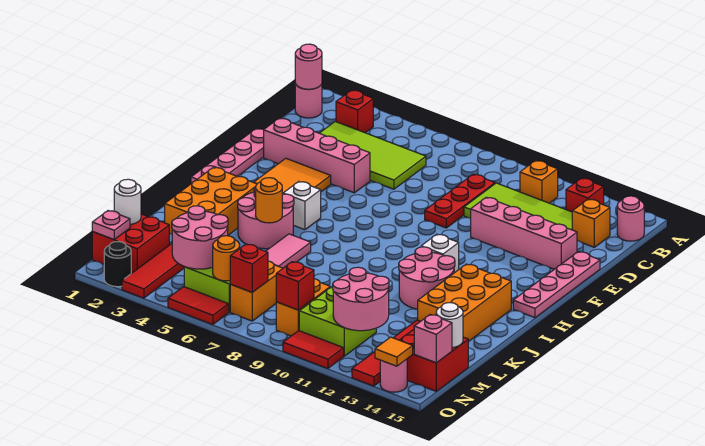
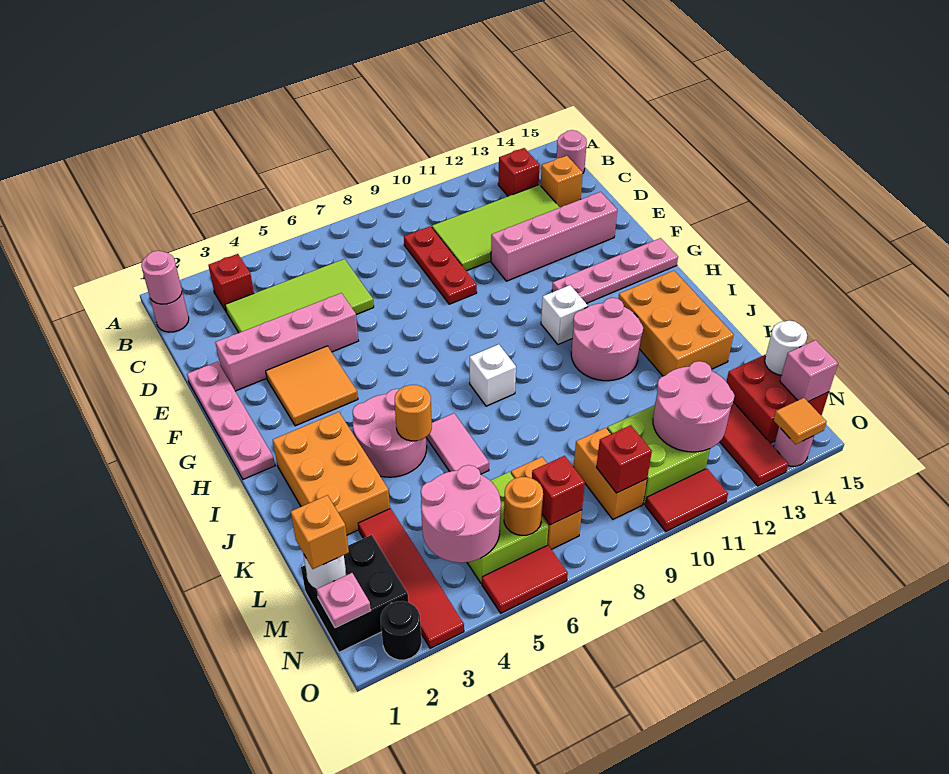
orange 1x1 brick [520,160,558,203] -> orange 1x1 brick moved to [291,495,349,569]
pink 1x4 plate [513,252,600,318] -> pink 1x4 plate turned to [552,238,678,304]
white 1x1 brick [283,182,321,230] -> white 1x1 brick moved to [470,344,516,406]
red 2x2 brick [92,214,169,273] -> black 2x2 brick [301,535,408,652]

